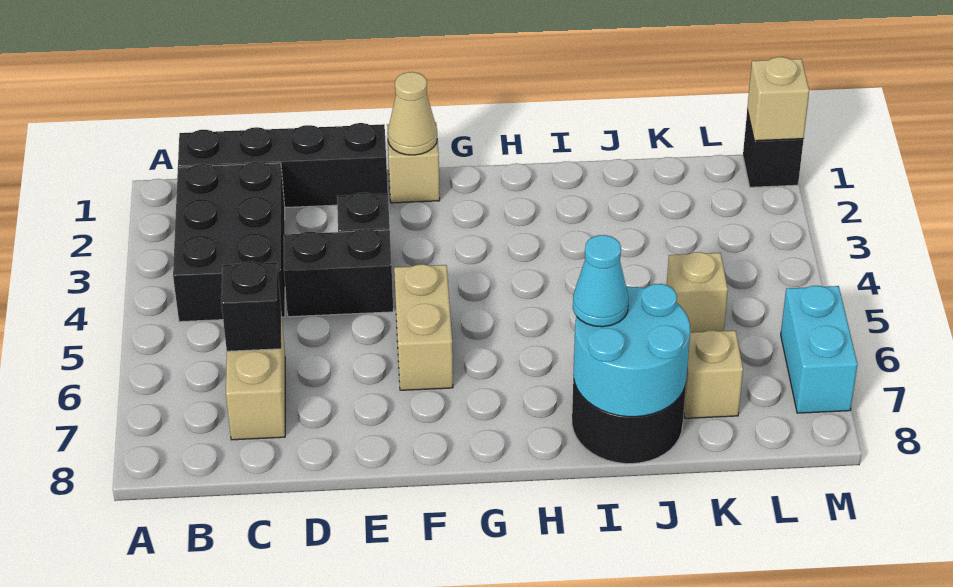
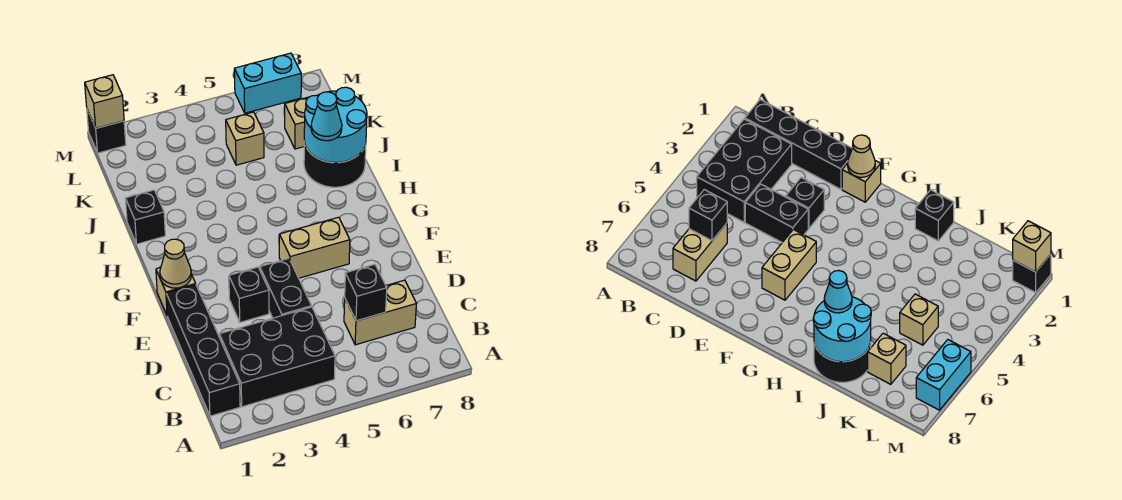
none -> black 1x1 brick [125,190,165,244]

